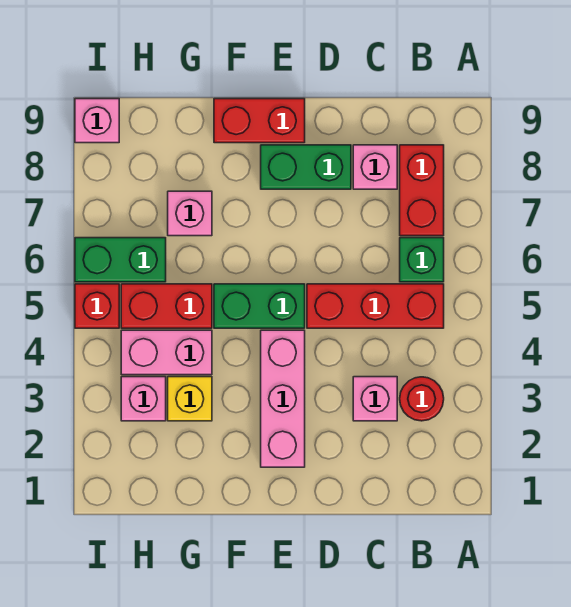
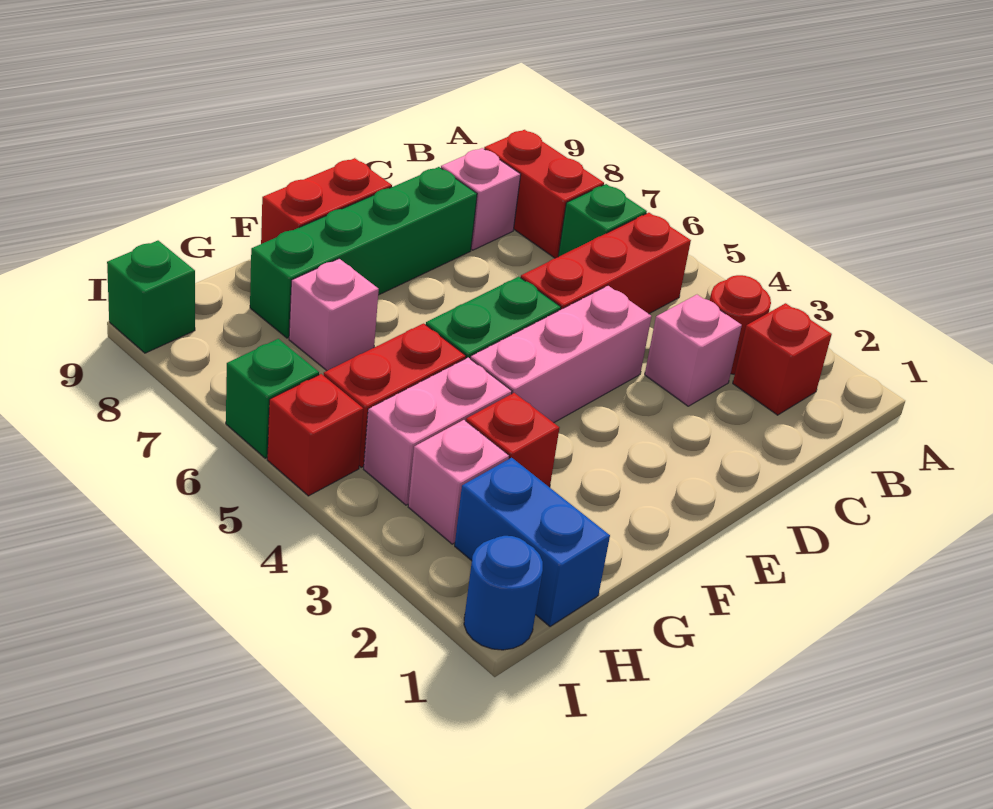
none -> red 1x1 brick [733,303,832,415]
green 1x2 brick [261,145,351,189] -> green 1x4 brick [250,167,477,338]
pink 1x3 brick [261,330,305,467] -> pink 1x3 brick turned to [470,286,652,423]
yellow 1x1 brick [168,377,212,421] -> red 1x1 brick [466,393,559,487]
none -> blue 1x2 brick [455,458,610,626]
green 1x2 brick [75,238,166,282] -> green 1x1 brick [226,339,319,458]
none -> blue 1x1 round brick [464,536,543,650]
pink 1x1 brick [75,99,119,143] -> green 1x1 brick [107,241,195,353]

